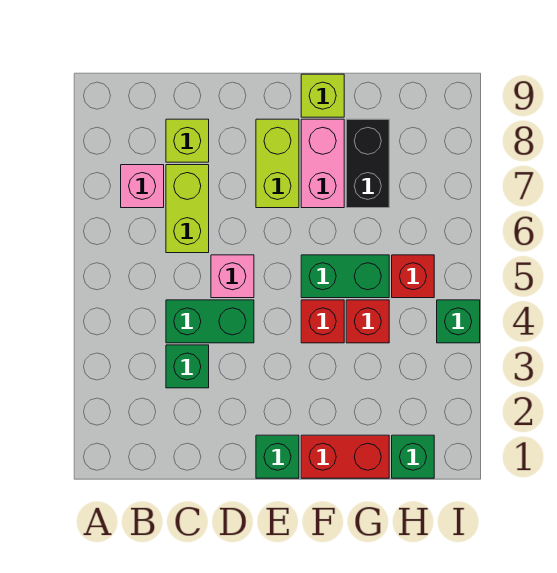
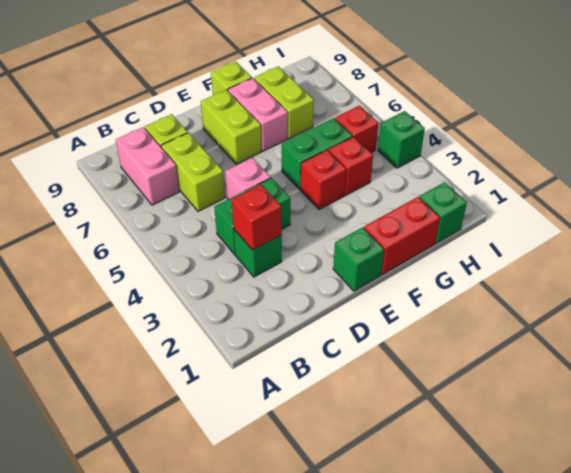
pink 1x1 brick [121,165,164,208] -> pink 1x2 brick [116,127,179,205]
none -> red 1x1 brick [232,185,282,250]
black 1x2 brick [346,119,389,208] -> lime 1x2 brick [254,66,314,139]

